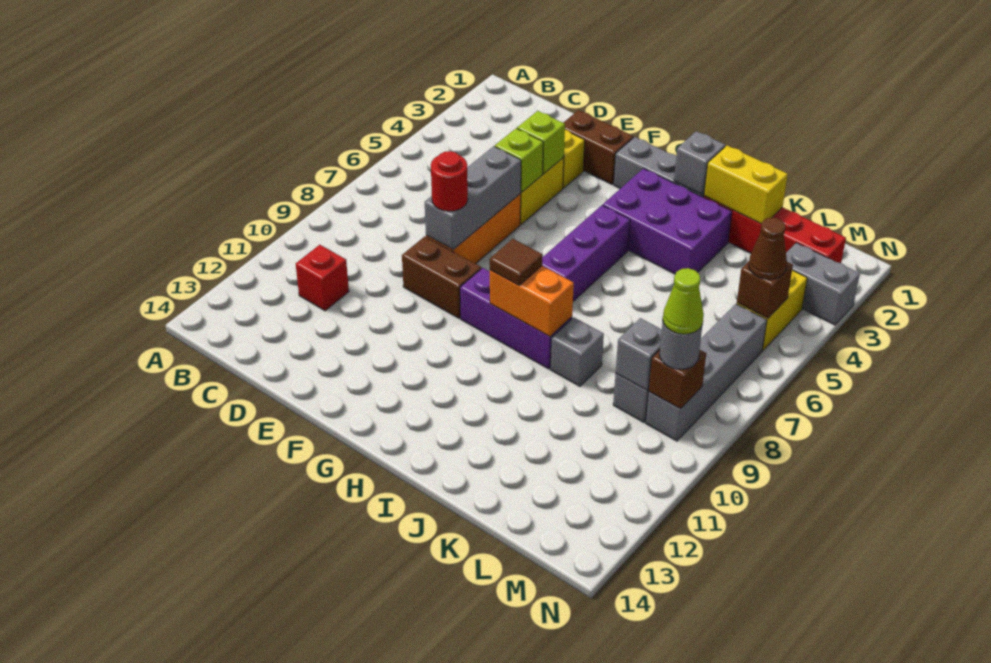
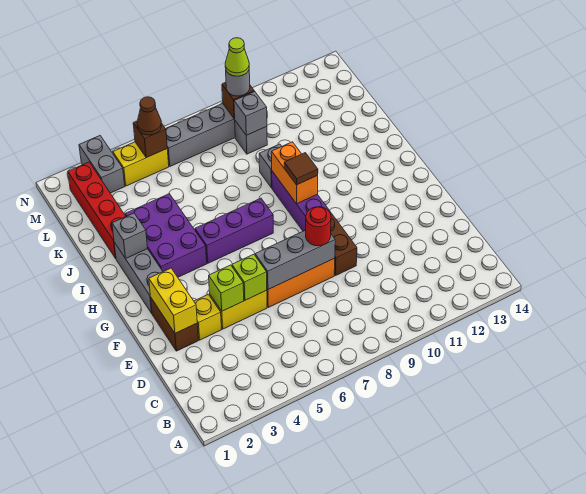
red 1x1 brick [296,245,349,311] -> none
yellow 1x2 brick [704,146,788,224] -> yellow 1x2 brick moved to [149,268,197,333]

